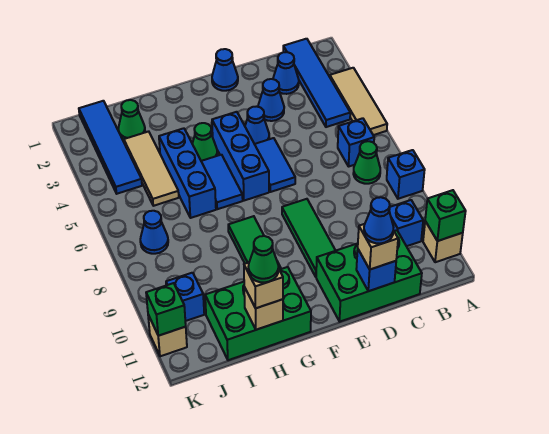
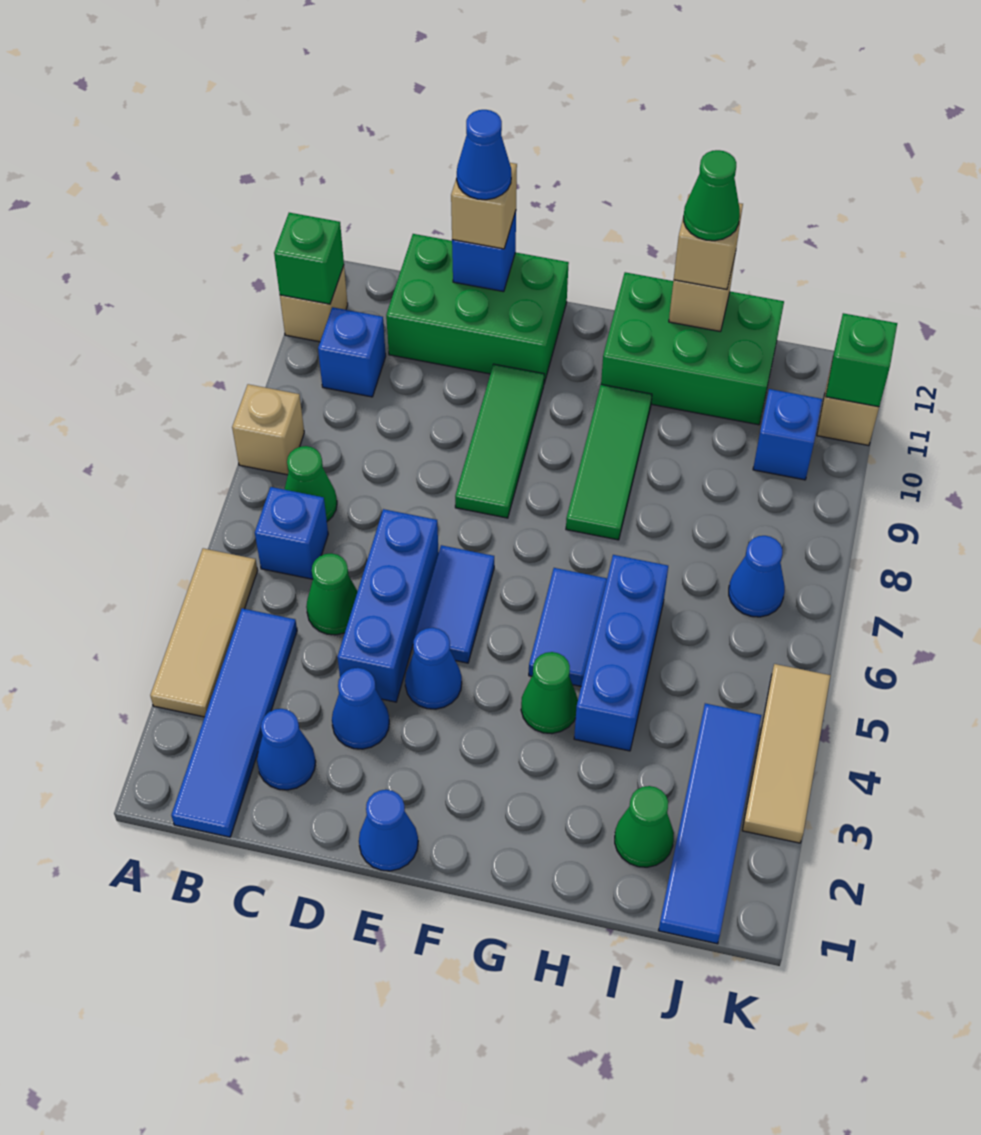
blue 1x1 brick [387,150,425,199] -> tan 1x1 brick [232,384,304,475]
none -> green 1x1 cone [306,553,358,635]
blue 1x3 brick [212,112,269,201] -> blue 1x3 brick moved to [337,509,439,702]
tan 1x3 tile [124,131,179,206] -> tan 1x3 tile moved to [742,664,831,843]

